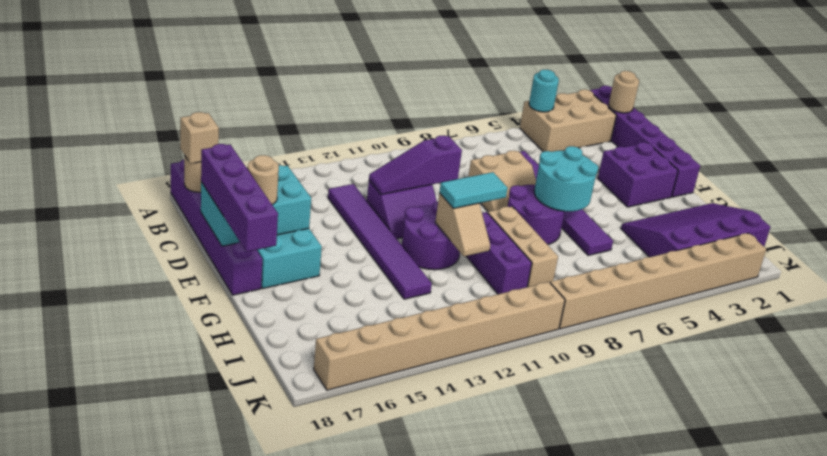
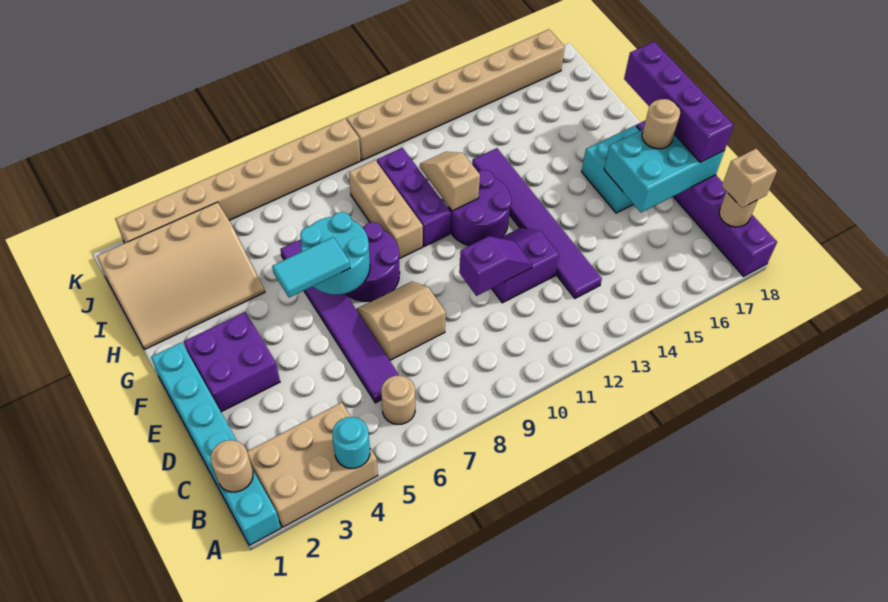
purple 1x6 brick [590,86,700,197] -> cyan 1x6 brick [151,342,281,546]
none -> tan 1x1 round brick [381,375,415,424]
purple 1x3 slope [369,135,462,194] -> purple 1x2 slope [459,236,532,296]
cyan 1x2 tile [439,172,508,208] -> cyan 1x2 tile moved to [272,237,350,298]
purple 3x4 slope [621,203,770,257] -> tan 3x4 slope [97,202,265,350]

